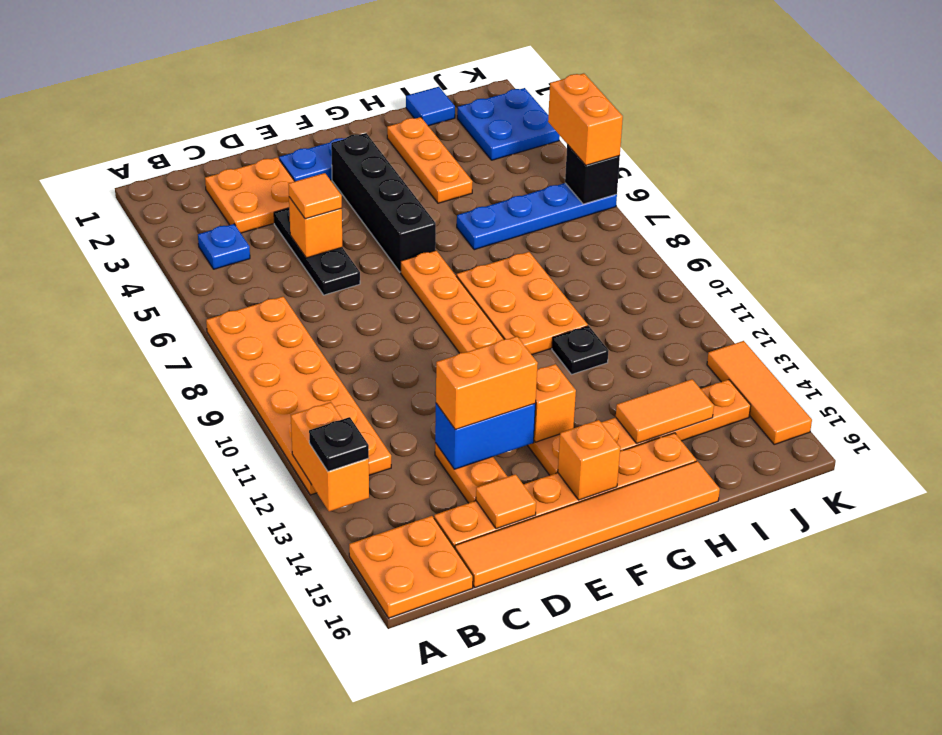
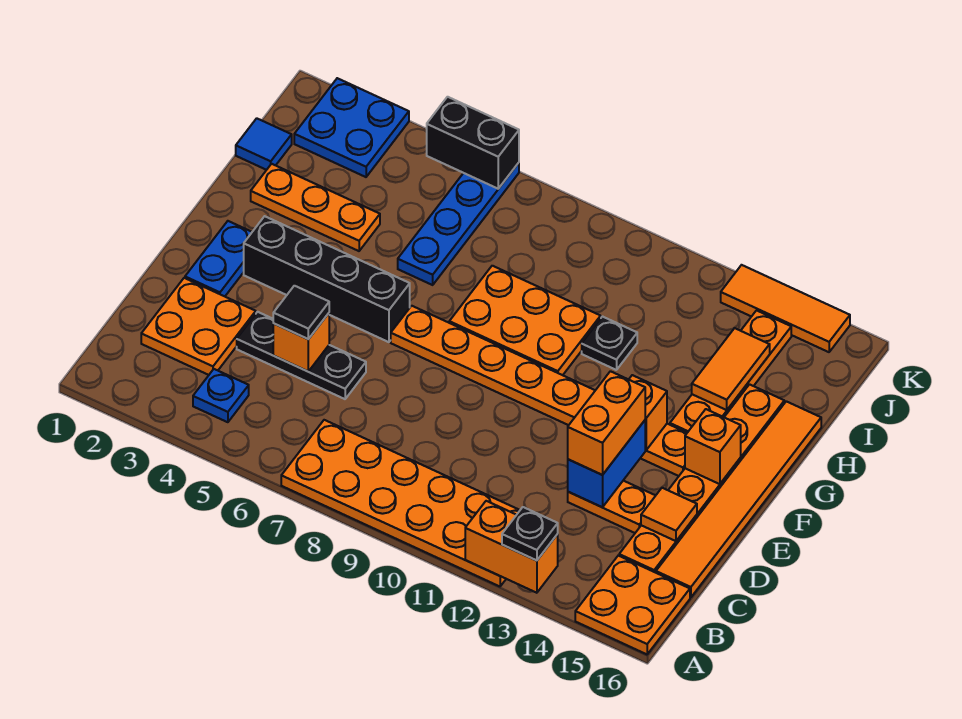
orange 1x1 tile [288,173,342,219] -> black 1x1 tile [273,286,329,339]
orange 1x2 brick [548,73,623,165] -> none
black 1x1 brick [565,145,620,204] -> black 1x2 brick [427,97,519,189]

